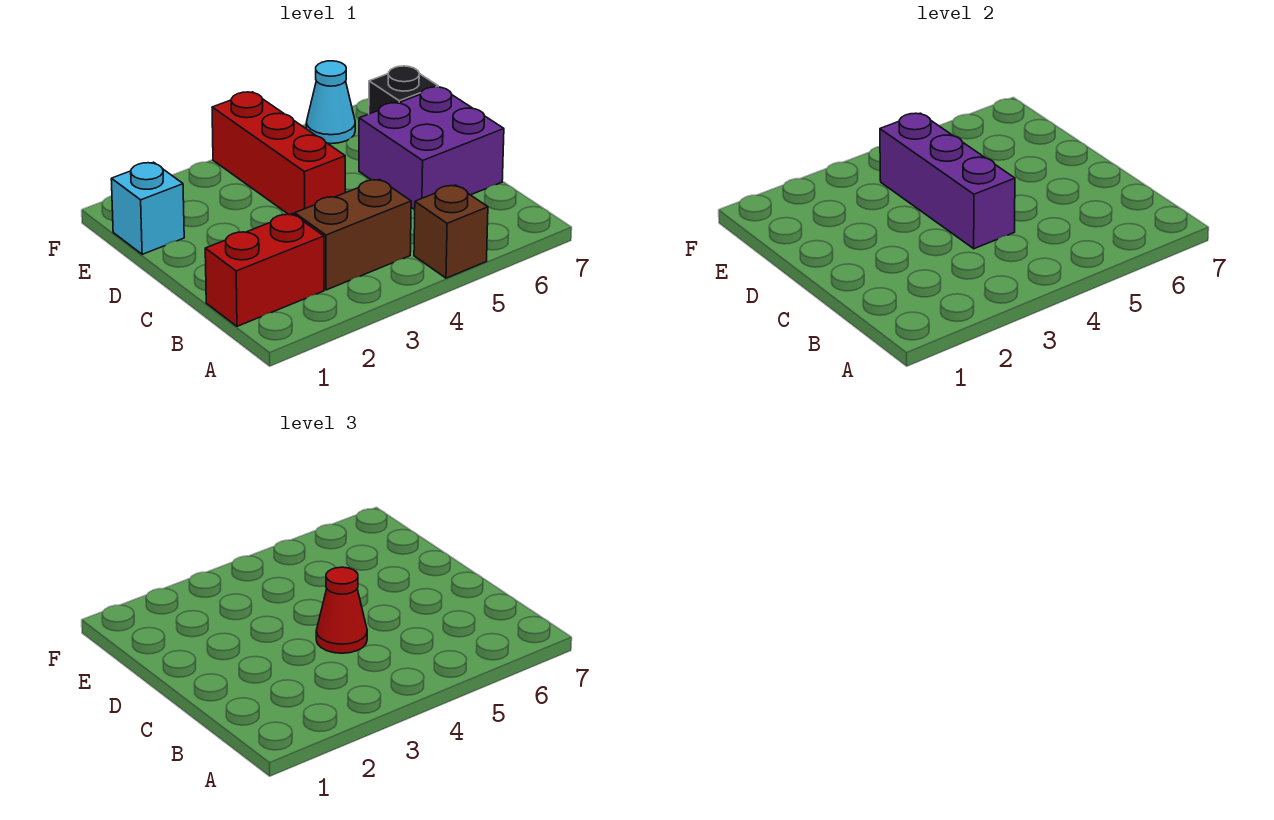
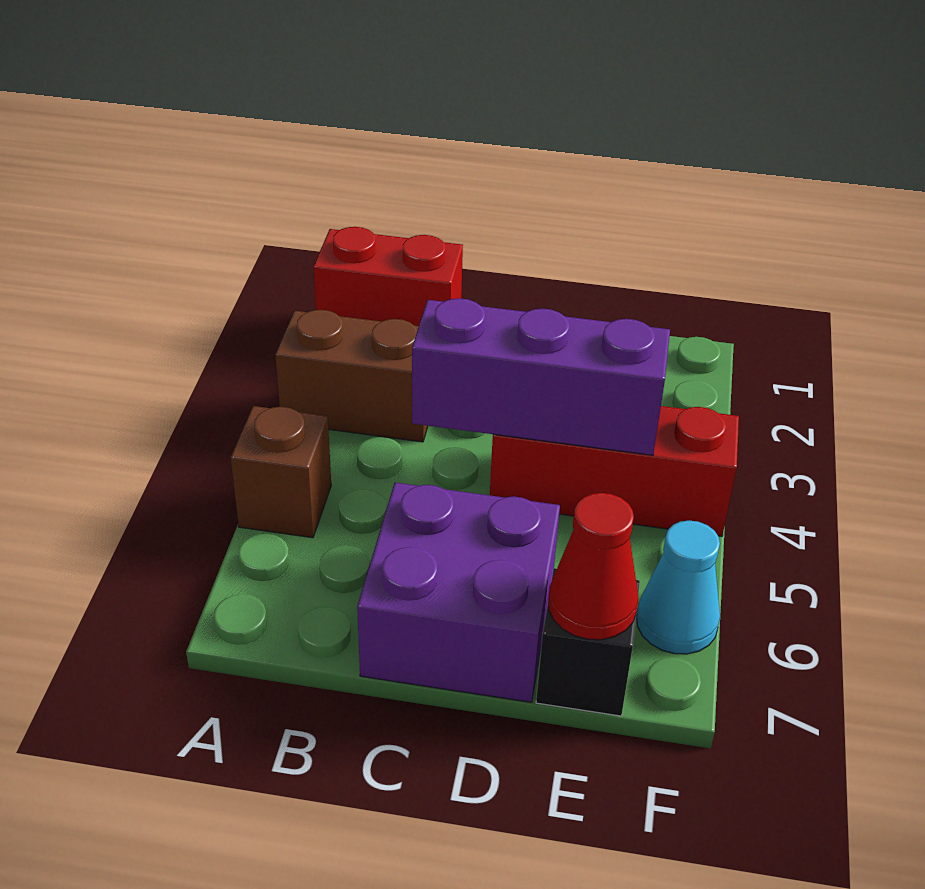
red 1x2 brick [205,214,324,326] -> red 1x2 brick turned to [313,227,463,326]
brown 1x2 brick [295,179,411,290] -> brown 1x2 brick turned to [275,310,428,442]
red 1x1 cone [316,567,367,653] -> red 1x1 cone moved to [548,493,638,640]
cyan 1x1 brick [111,162,184,254] -> none

